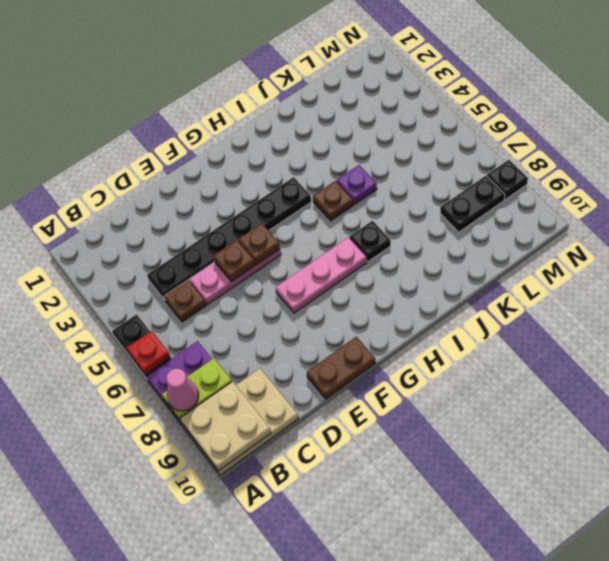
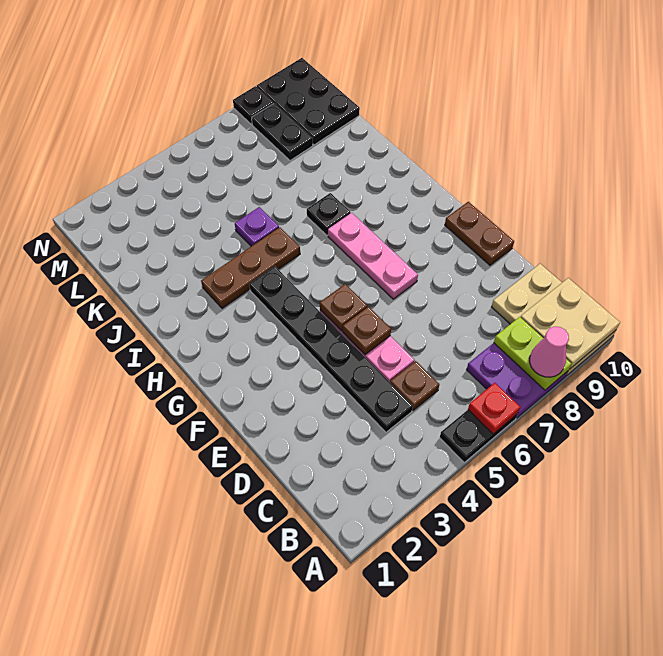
brown 1x1 plate [313,181,353,221] -> brown 1x3 plate [201,227,300,308]
none -> black 2x3 plate [257,58,360,145]

